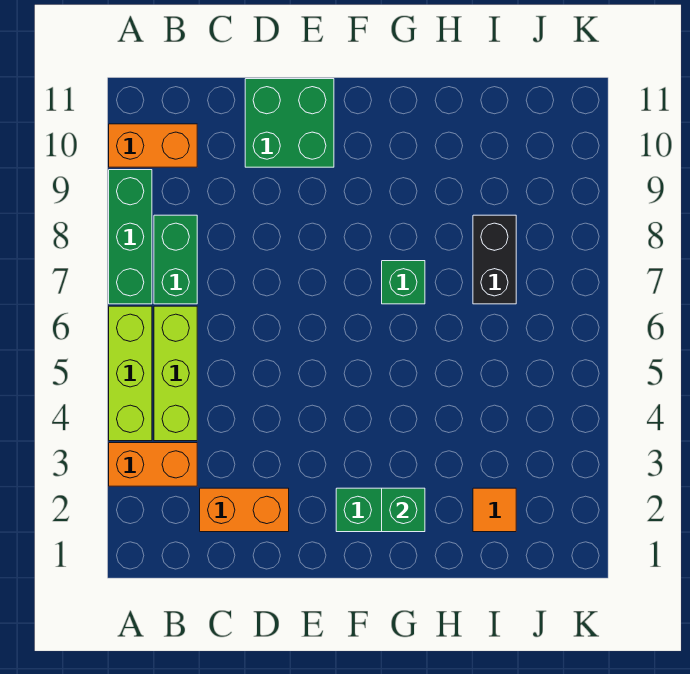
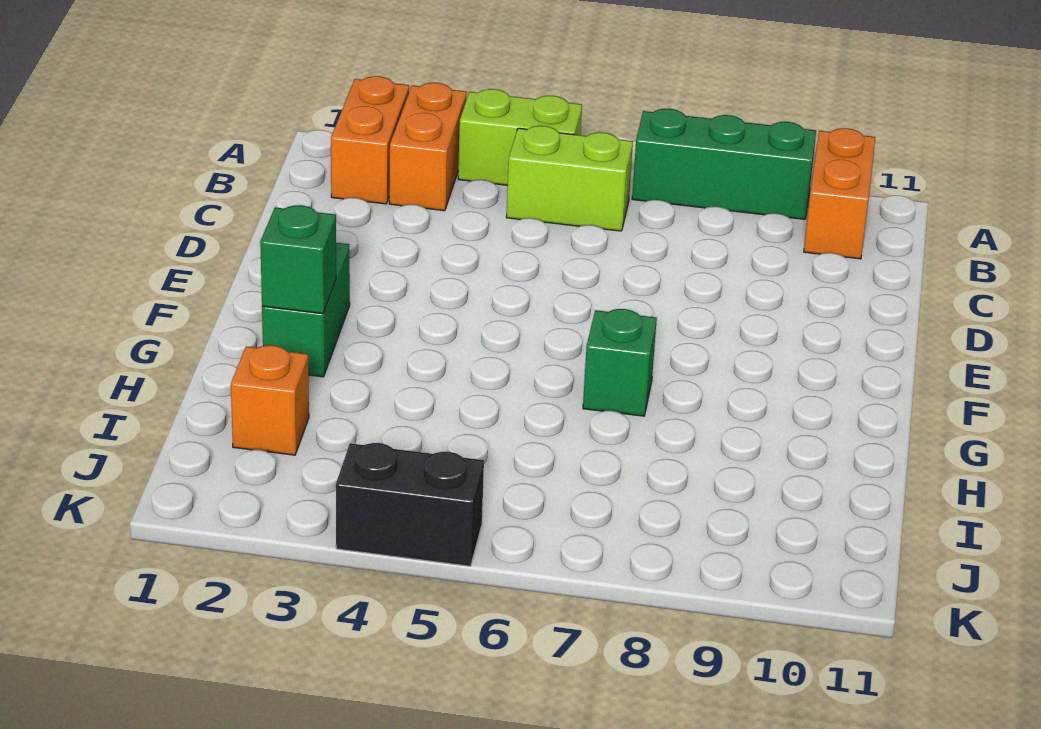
lime 1x3 brick [109,306,152,441] -> lime 1x2 brick [458,89,582,185]
lime 1x3 brick [154,306,197,441] -> lime 1x2 brick [506,126,633,231]
green 1x2 brick [154,215,197,304] -> none
orange 1x2 brick [200,488,289,532] -> orange 1x2 brick moved to [331,76,409,204]
green 2x2 brick [245,79,334,167] -> none
orange 1x1 tile [473,488,516,532] -> orange 1x1 brick [231,345,309,455]
black 1x2 brick [473,215,516,304] -> black 1x2 brick moved to [336,443,484,566]

